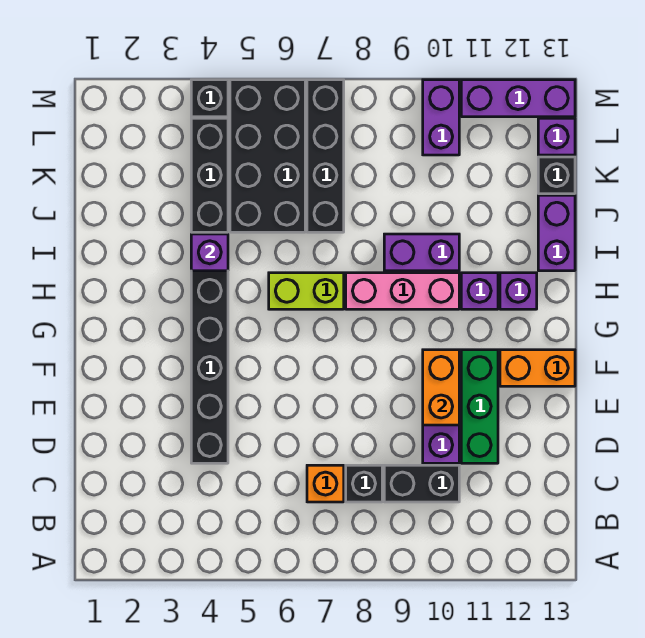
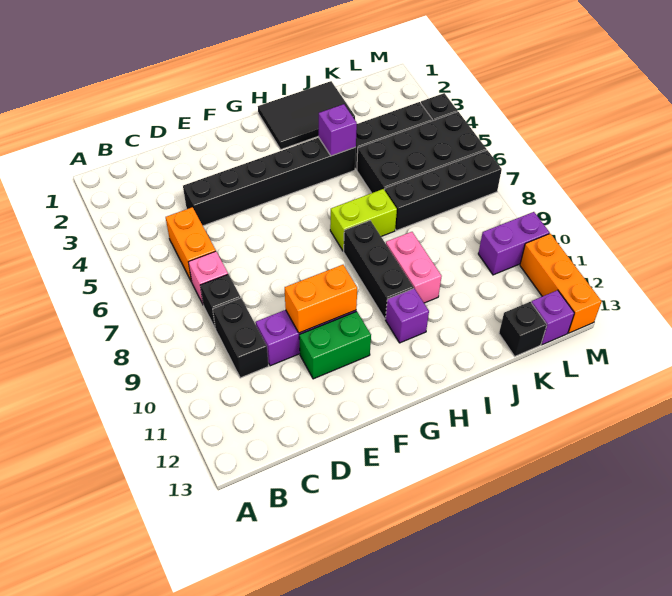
orange 1x1 brick [307,465,344,502] -> pink 1x1 brick [189,251,228,304]
green 1x3 brick [461,350,498,463] -> green 1x2 brick [299,311,371,379]
orange 1x2 brick [500,350,575,386] -> orange 1x2 brick moved to [166,207,216,282]
none -> black 2x3 tile [258,81,355,149]
lime 1x2 brick [269,273,344,309] -> lime 1x2 brick turned to [330,189,397,251]
pink 1x3 brick [346,273,459,309] -> black 1x3 brick [344,220,414,319]
purple 1x1 brick [500,273,537,309] -> none
purple 1x2 brick [384,234,459,271] -> pink 1x2 brick [386,232,442,303]
purple 1x2 brick [538,195,575,271] -> none
purple 1x3 brick [461,80,575,117] -> orange 1x3 brick [520,234,602,333]

